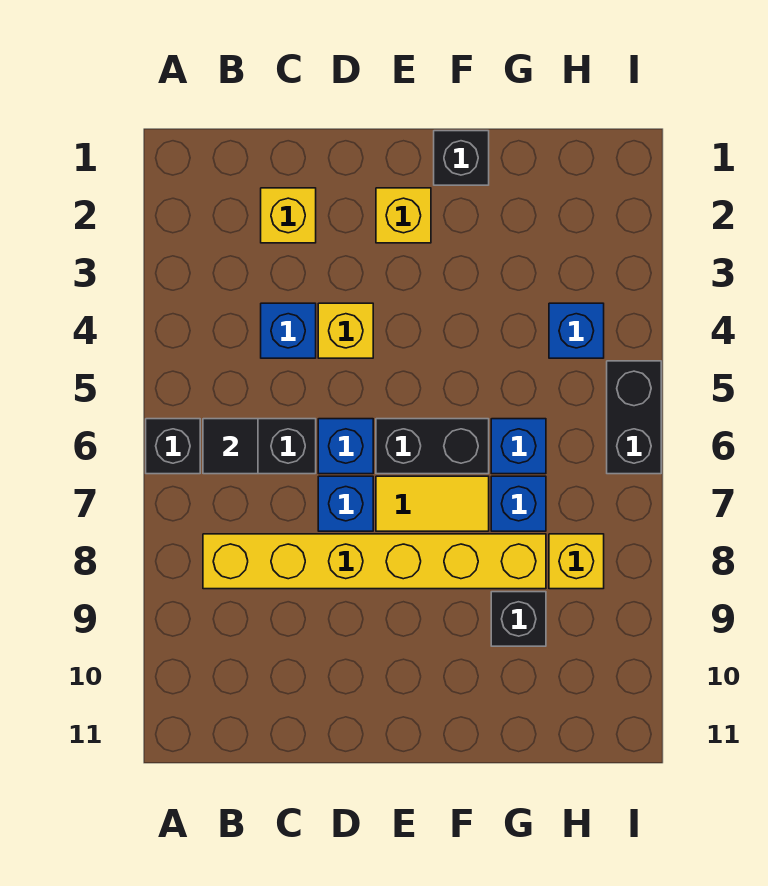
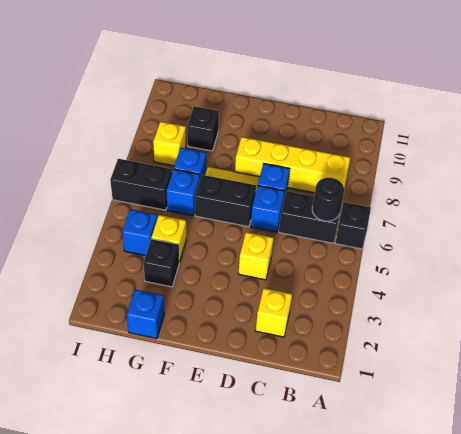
black 1x1 tile [203,419,258,474] -> black 1x1 round brick [312,178,344,221]
yellow 1x6 brick [203,534,546,589] -> yellow 1x4 brick [235,137,350,193]
blue 1x1 brick [261,303,316,358] -> blue 1x1 brick moved to [127,289,164,339]
yellow 1x1 brick [376,188,431,243] -> yellow 1x1 brick moved to [151,215,186,262]
black 1x1 brick [434,131,489,185] -> black 1x1 brick moved to [143,239,179,287]
black 1x2 brick [607,361,661,474] -> black 1x2 brick turned to [110,159,172,210]

